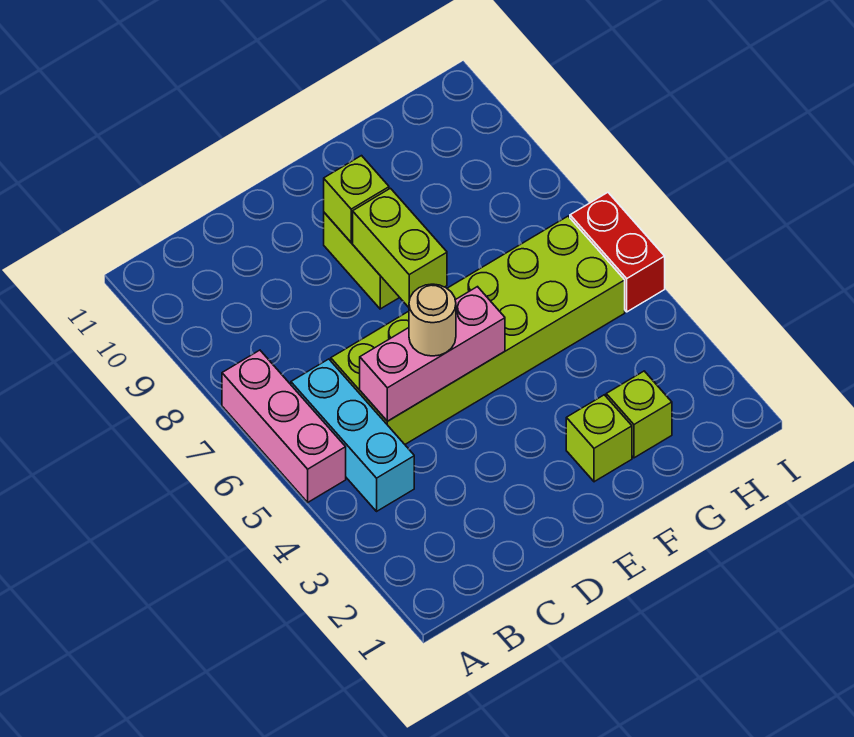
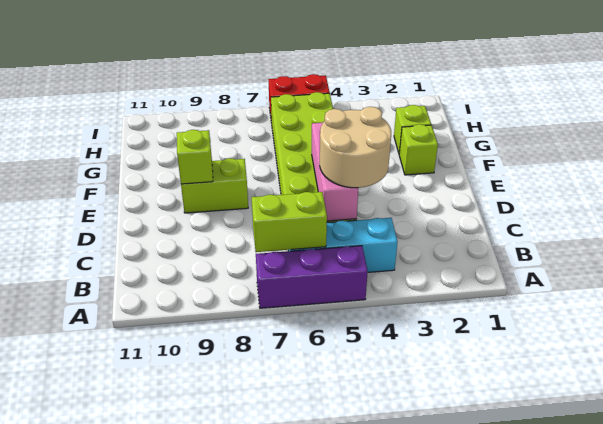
pink 1x3 brick [222,350,346,502] -> purple 1x3 brick [256,246,368,308]
tan 1x1 round brick [409,284,456,356] -> tan 2x2 round brick [320,107,391,188]
lime 1x2 brick [353,188,447,307] -> lime 1x2 brick moved to [252,192,327,252]

